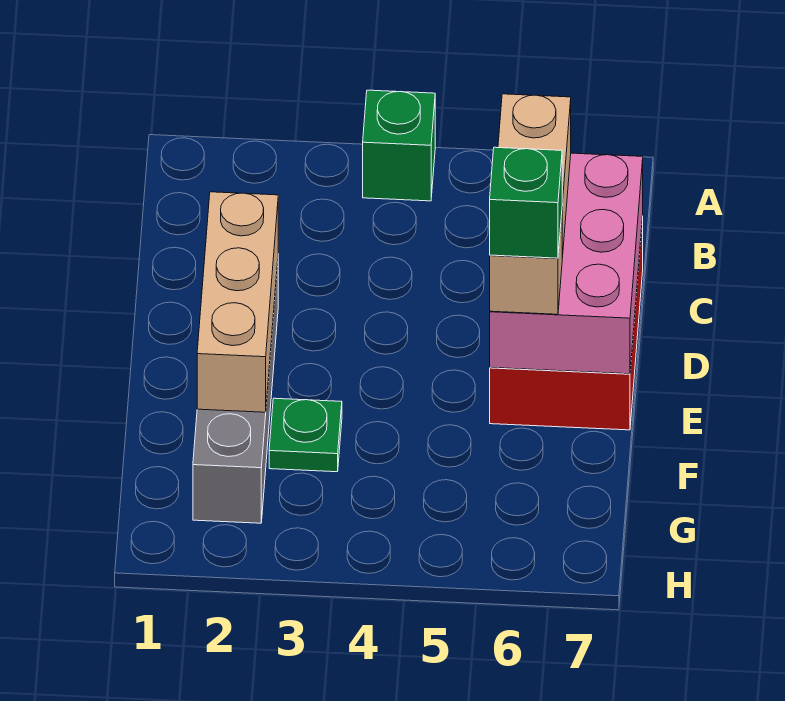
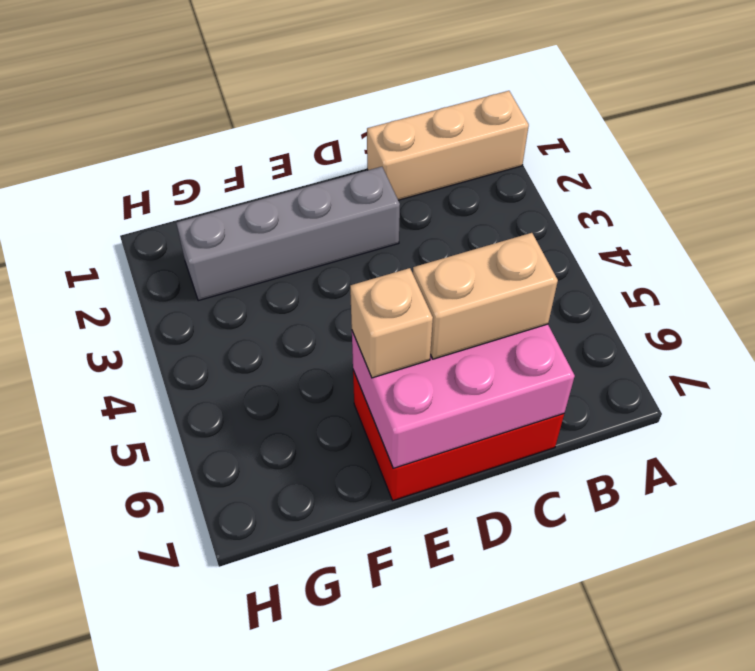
green 1x1 brick [363,90,435,201] -> none
tan 1x3 brick [197,192,278,412] -> tan 1x3 brick moved to [367,91,529,200]
green 1x1 brick [490,147,562,258] -> none
green 1x1 plate [269,398,342,472] -> none

